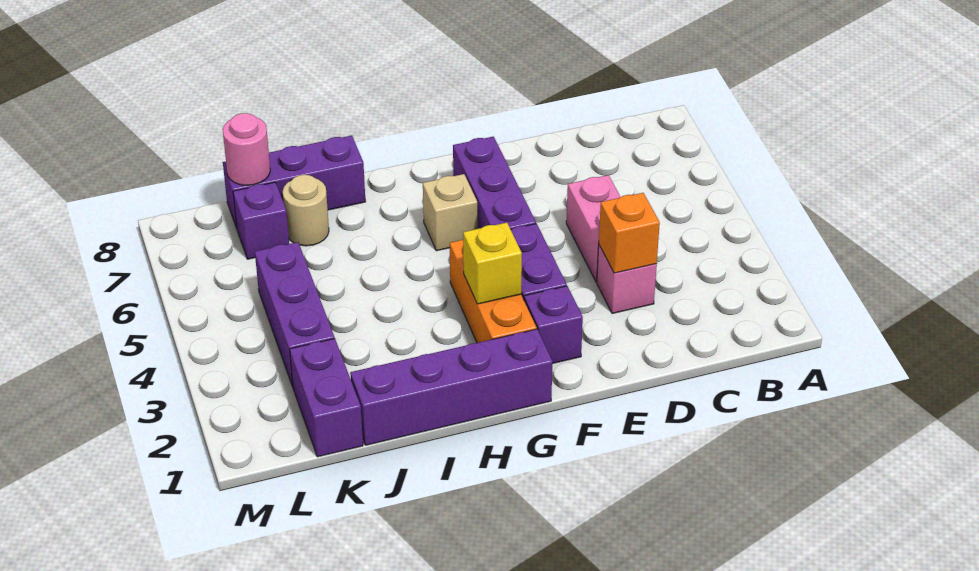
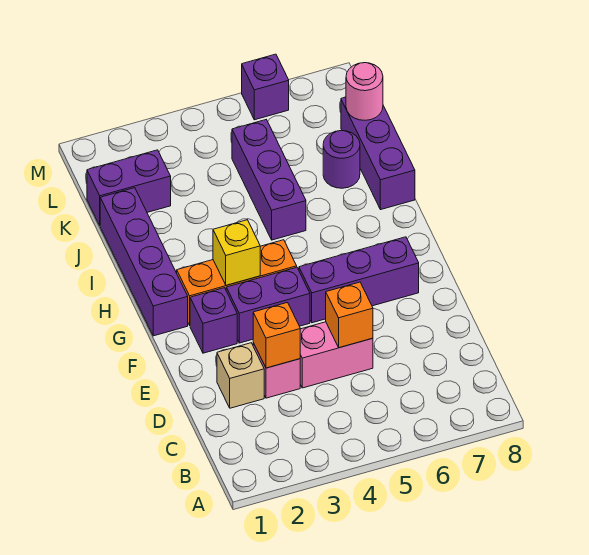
none -> orange 1x1 brick [326,282,373,348]
tan 1x1 brick [423,174,478,251] -> tan 1x1 brick moved to [217,343,264,408]
tan 1x1 round brick [283,175,329,246] -> purple 1x1 round brick [323,131,360,188]
purple 1x3 brick [255,242,335,387] -> purple 1x3 brick turned to [232,120,306,240]
purple 1x1 brick [233,182,289,259] -> purple 1x1 brick moved to [242,54,289,120]

